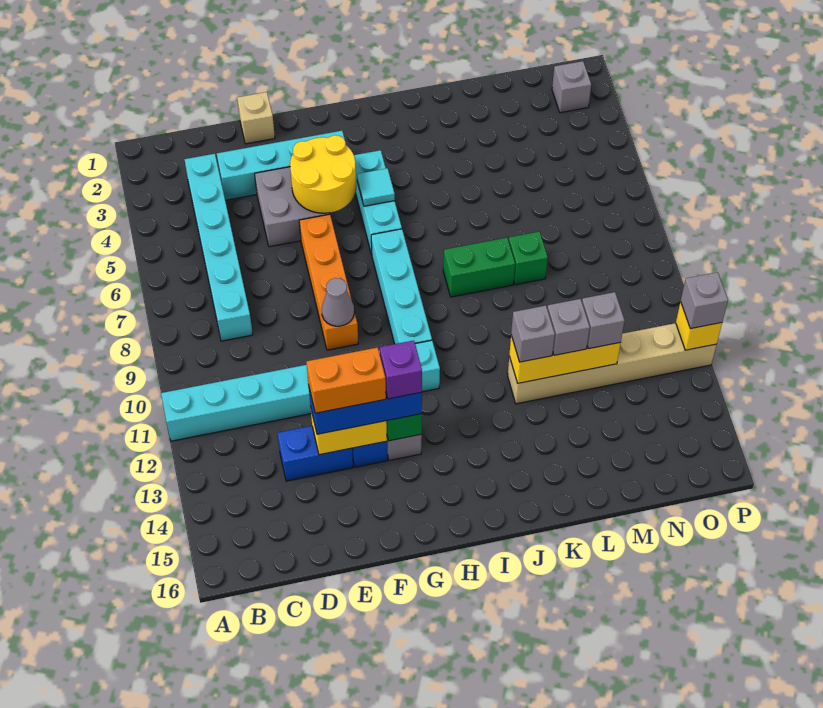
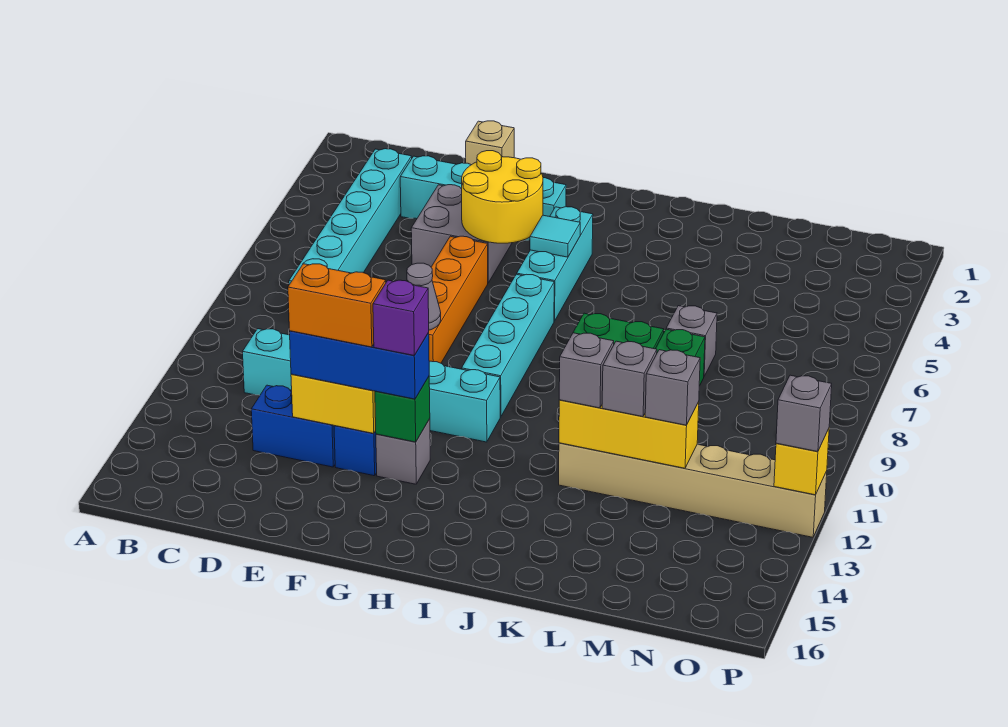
cyan 1x8 brick [161,340,440,441] -> cyan 1x6 brick [243,329,500,442]
grey 1x1 brick [552,61,591,113] -> grey 1x1 brick moved to [666,306,717,376]

